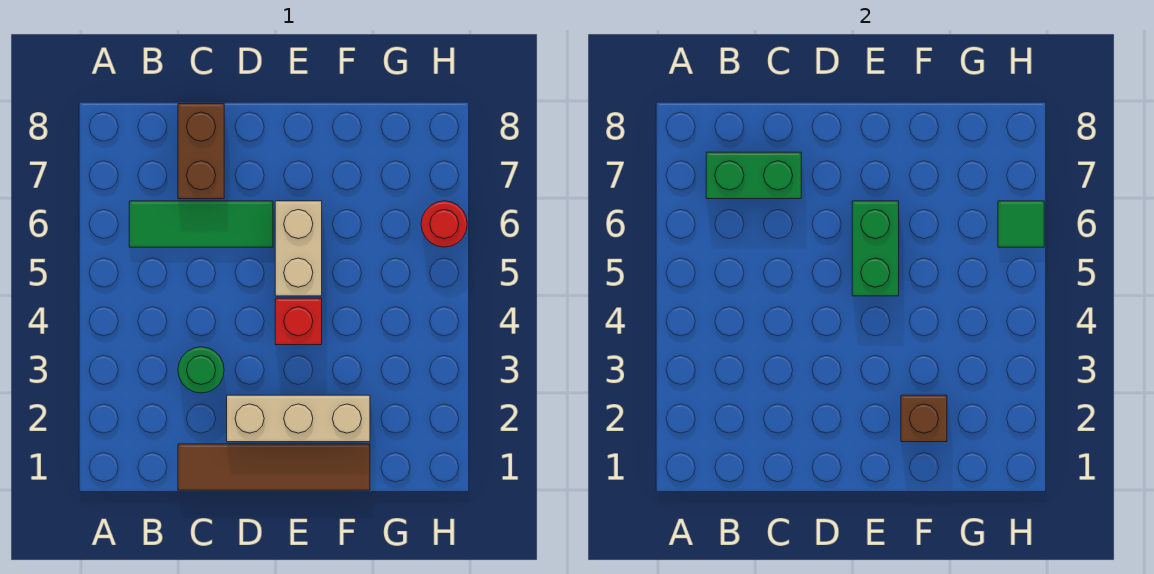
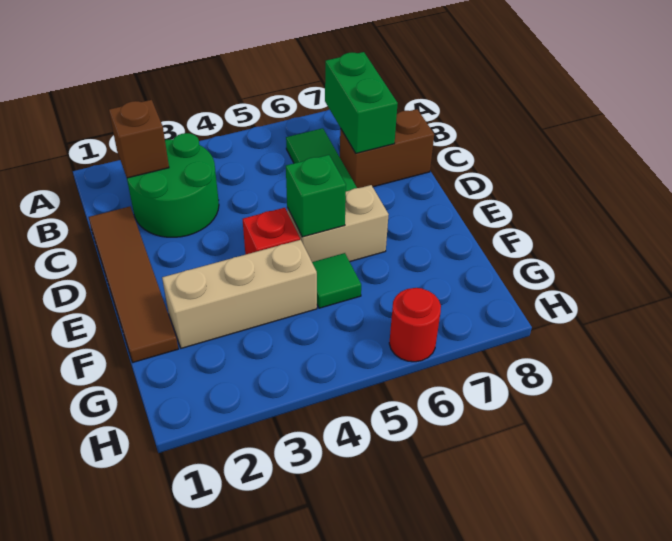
green 1x1 round brick [178,347,224,393] -> green 2x2 round brick [127,133,219,237]
tan 1x3 brick [227,395,370,442] -> tan 1x3 brick turned to [162,240,317,348]
green 1x2 brick [852,201,899,296] -> green 1x1 brick [286,155,346,237]
brown 1x1 brick [901,395,947,442] -> brown 1x1 brick moved to [109,100,169,178]
green 1x1 tile [998,201,1044,247] -> green 1x1 tile moved to [312,253,361,308]

